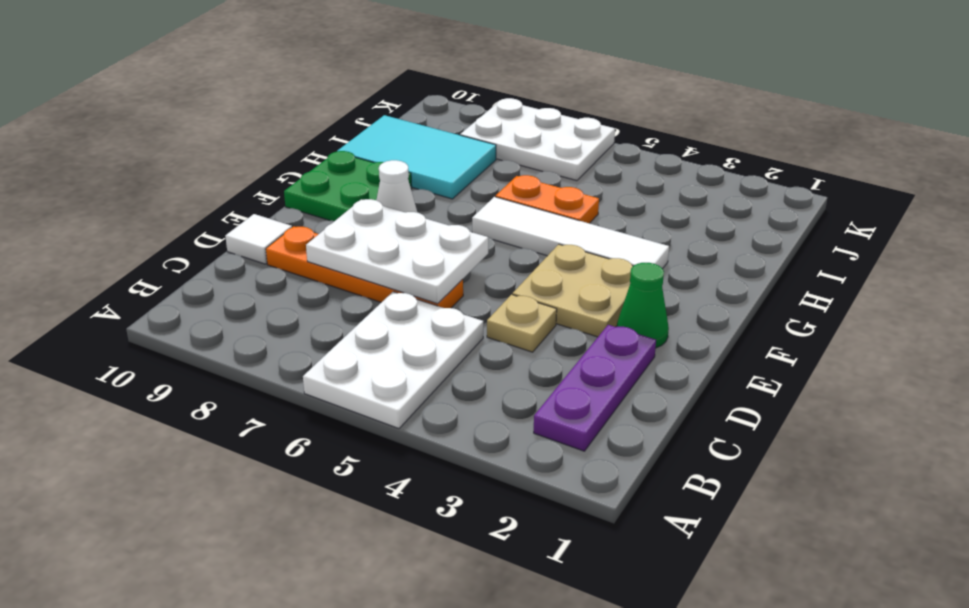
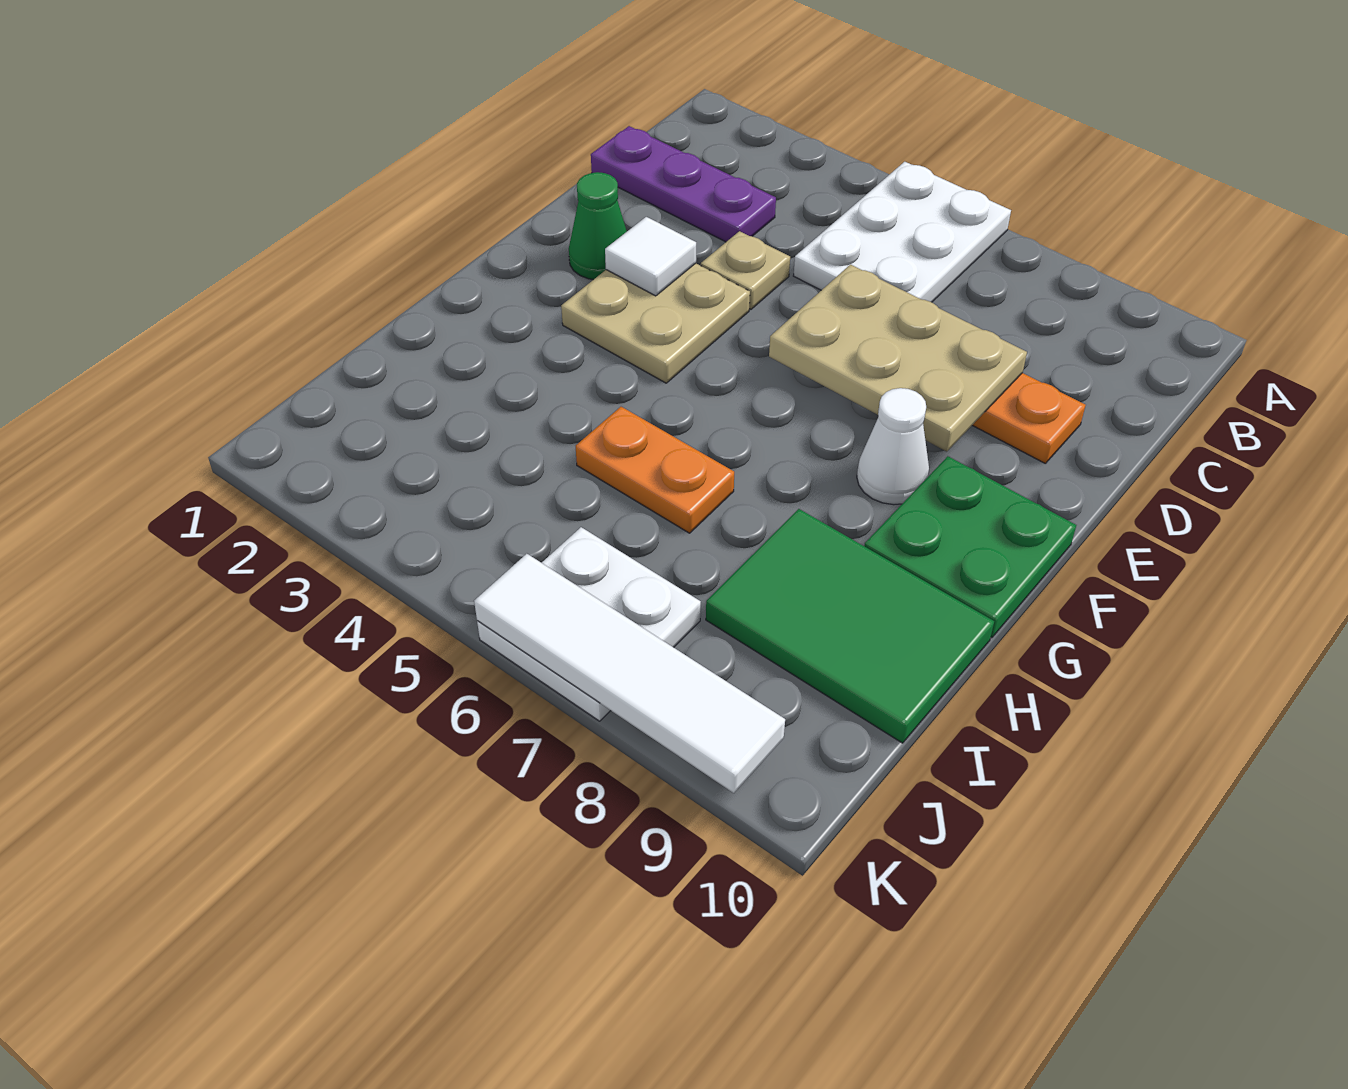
purple 1x3 plate [534,325,656,451] -> purple 1x3 plate turned to [591,126,776,242]
white 2x3 plate [306,199,488,304] -> tan 2x3 plate [769,264,1027,452]
white 1x1 tile [225,214,292,264] -> white 1x1 tile moved to [605,217,696,296]
white 1x4 tile [472,197,669,269] -> white 1x4 tile moved to [474,554,785,793]
cyan 2x3 tile [337,115,496,199] -> green 2x3 tile [706,509,994,743]
white 2x3 plate [460,98,615,181] -> white 2x2 plate [477,527,701,721]

